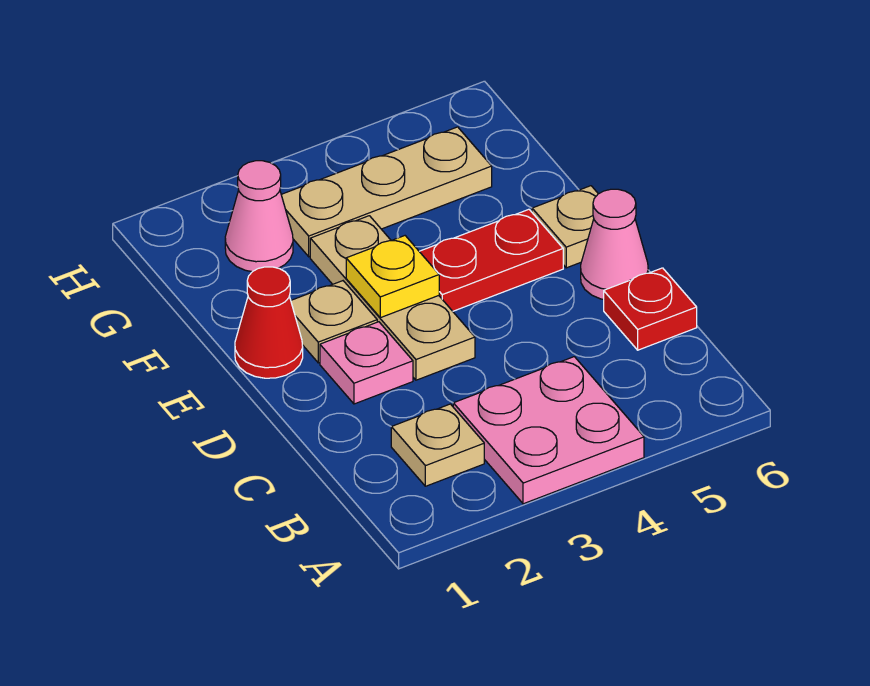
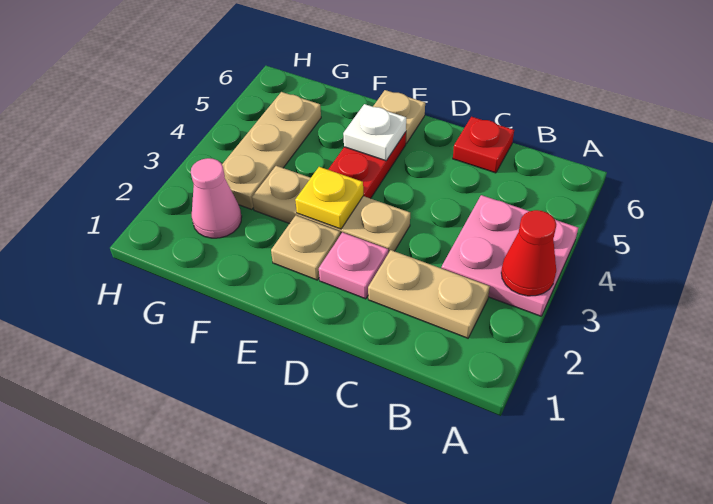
tan 1x1 plate [391,404,484,486] -> tan 1x2 plate [368,250,490,338]
pink 1x1 cone [581,189,648,300] -> none
red 1x1 cone [235,267,303,378] -> red 1x1 cone moved to [501,210,556,296]
none -> white 1x1 plate [343,104,406,161]

